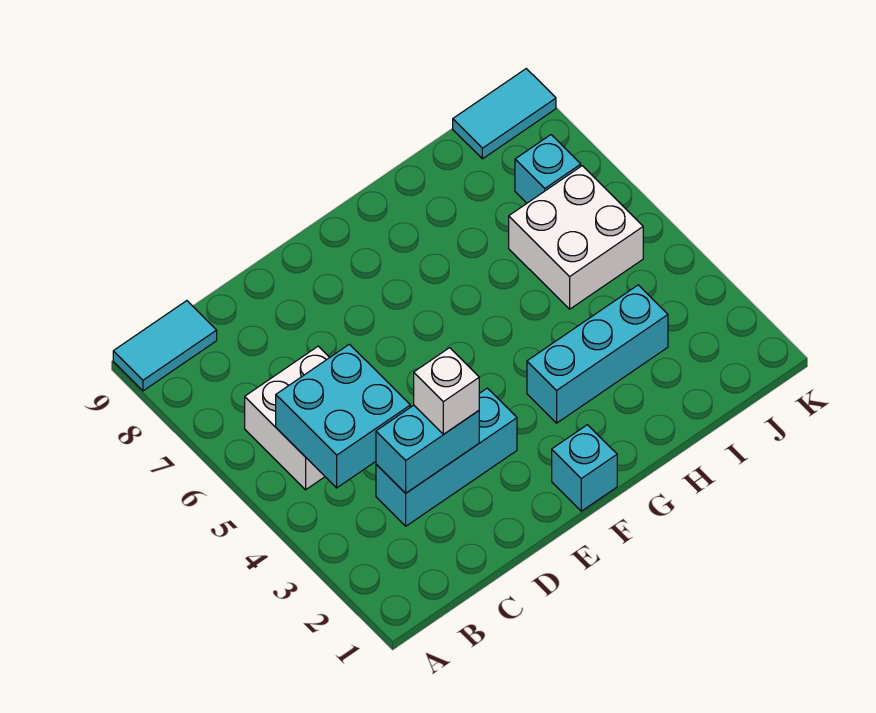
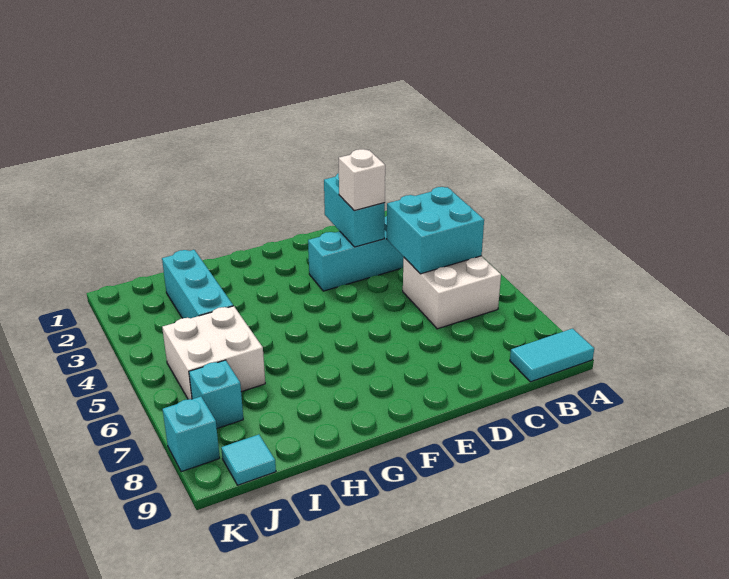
cyan 1x2 brick [376,405,479,493] -> cyan 1x2 brick turned to [324,173,385,247]
cyan 1x1 brick [552,425,617,511] -> cyan 1x1 brick moved to [163,397,220,472]
cyan 1x3 brick [527,285,668,423] -> cyan 1x3 brick turned to [162,250,233,318]
cyan 1x2 tile [453,69,556,159] -> cyan 1x1 tile [221,434,276,485]

